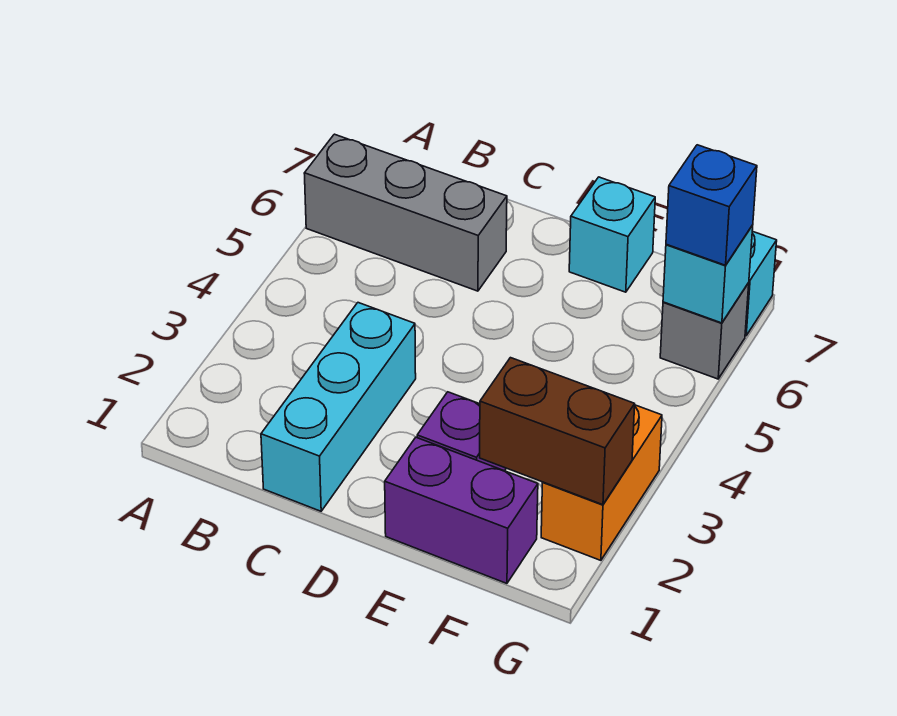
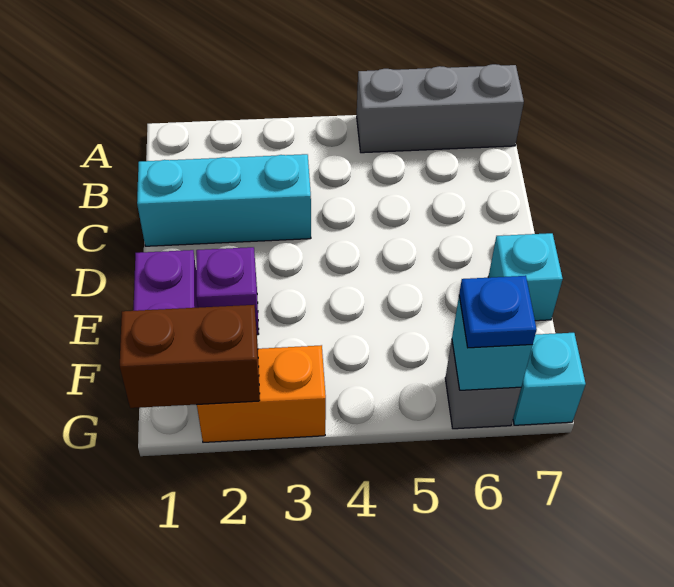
grey 1x3 brick [304,134,507,291] -> grey 1x3 brick turned to [357,64,524,153]
brown 1x2 brick [480,358,635,505] -> brown 1x2 brick turned to [120,305,260,408]
blue 1x1 brick [666,145,757,265] -> blue 1x1 plate [459,276,537,348]

